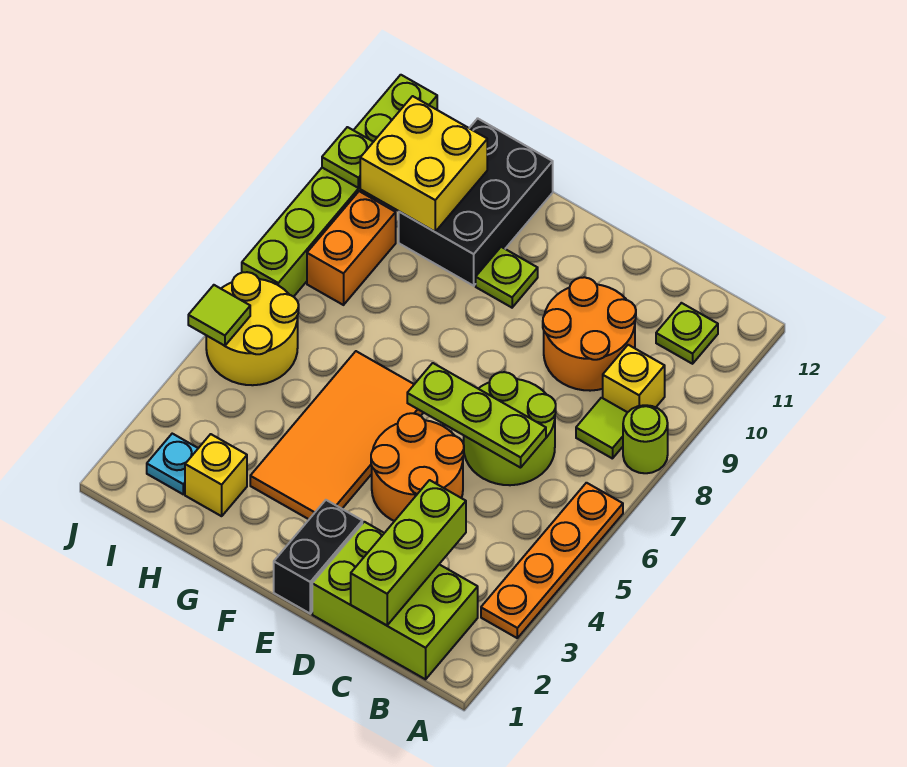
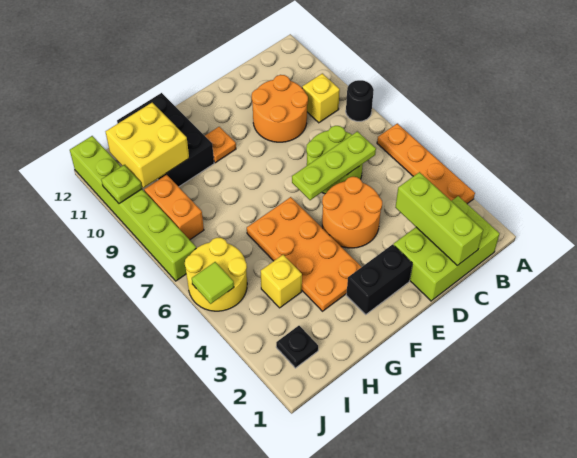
lime 1x1 round brick [623,405,668,473] -> black 1x1 round brick [346,80,374,121]
lime 1x1 tile [576,398,628,459] -> none
lime 1x1 plate [656,303,718,364] -> none
black 1x2 brick [274,500,362,613] -> black 1x2 brick turned to [346,245,412,314]
orange 2x4 tile [250,351,423,519] -> orange 2x4 plate [247,197,361,311]
lime 1x1 plate [476,247,538,308] -> orange 1x1 plate [205,127,236,163]
yellow 1x1 brick [185,434,247,516] -> yellow 1x1 brick moved to [261,255,302,308]
cyan 1x1 plate [147,434,198,494] -> black 1x1 plate [276,326,318,368]

